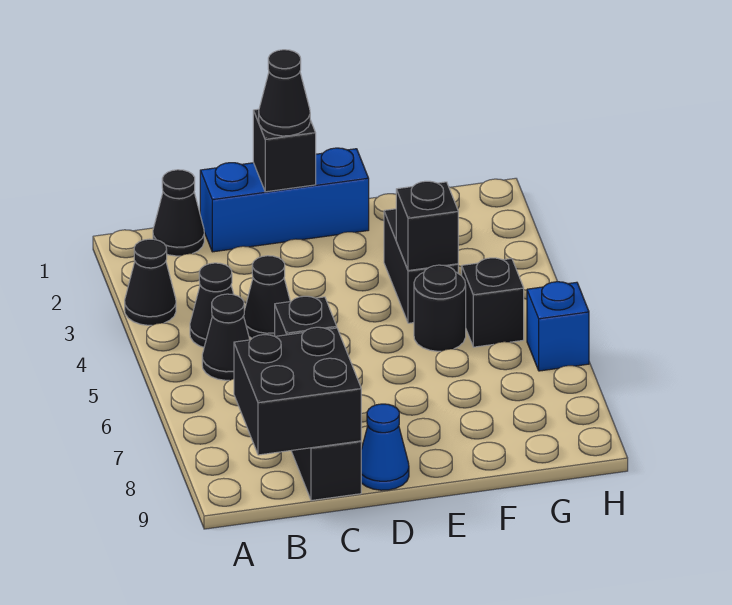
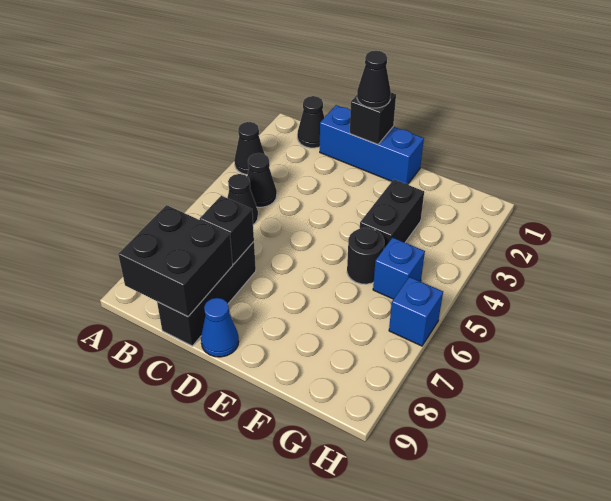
black 1x1 cone [244,256,290,338] -> none
black 1x1 brick [396,181,458,271] -> none
black 1x1 brick [462,258,524,347] -> blue 1x1 brick [373,237,425,299]

